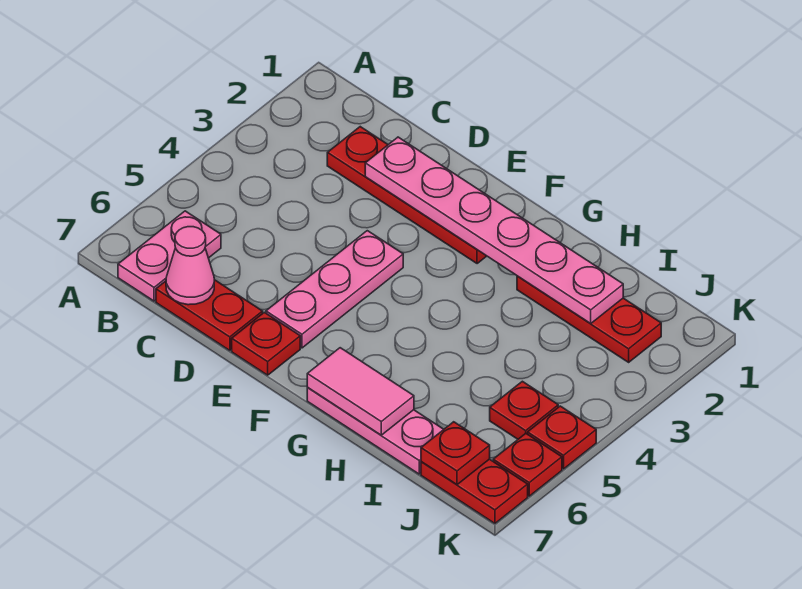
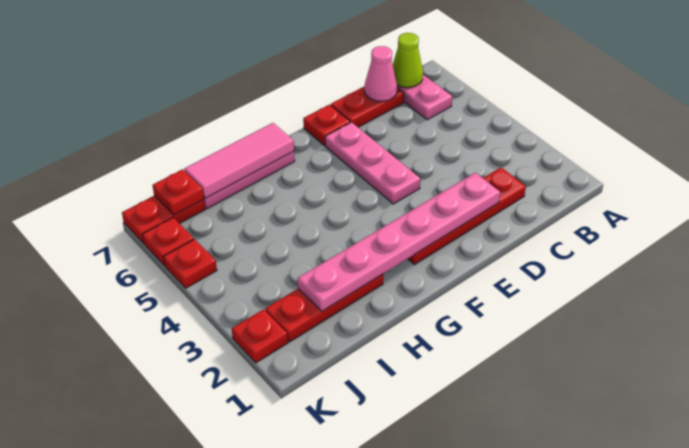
none -> lime 1x1 cone [393,33,423,88]
pink 1x2 tile [307,348,414,435] -> pink 1x3 tile [184,123,294,198]
red 1x1 plate [490,381,558,439] -> red 1x1 plate moved to [232,309,288,363]

